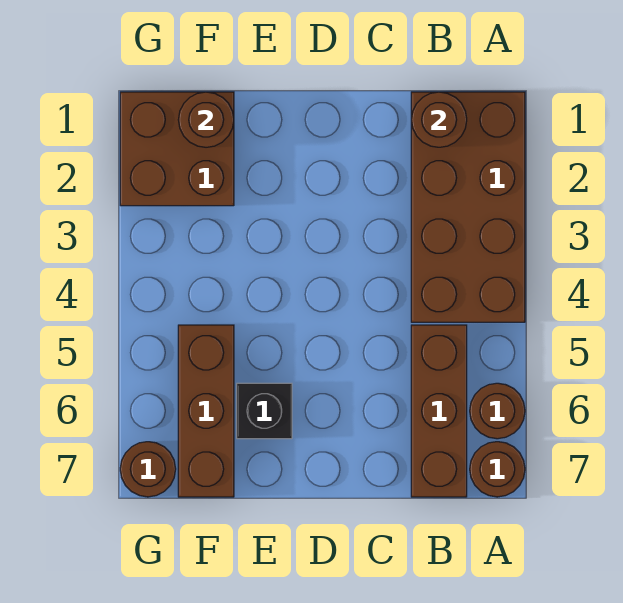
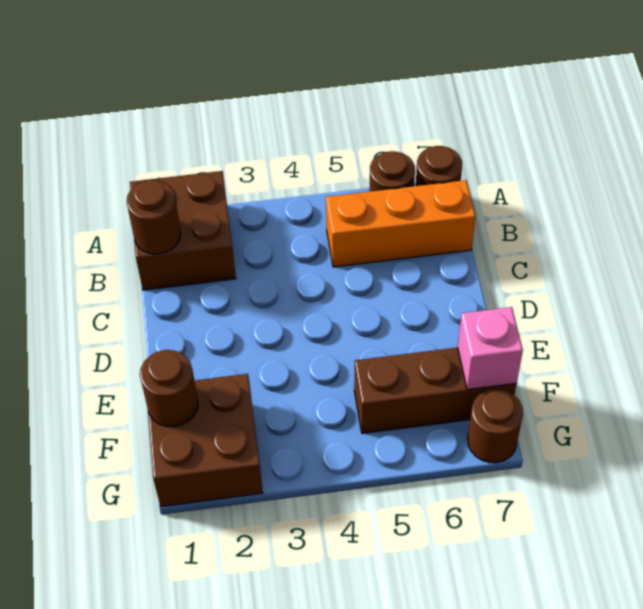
brown 2x4 brick [411,92,525,322] -> brown 2x2 brick [130,171,236,290]
brown 1x3 brick [411,325,467,497] -> orange 1x3 brick [326,180,475,267]
black 1x1 brick [237,383,292,439] -> none
none -> pink 1x1 brick [458,307,523,390]

